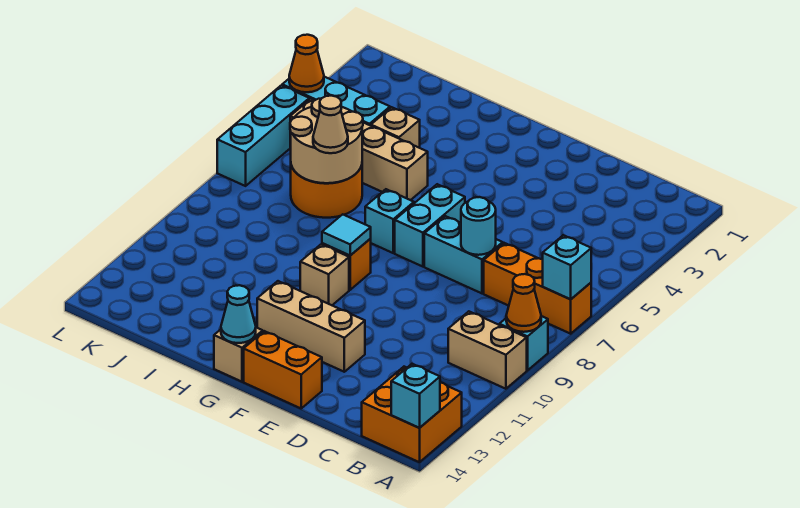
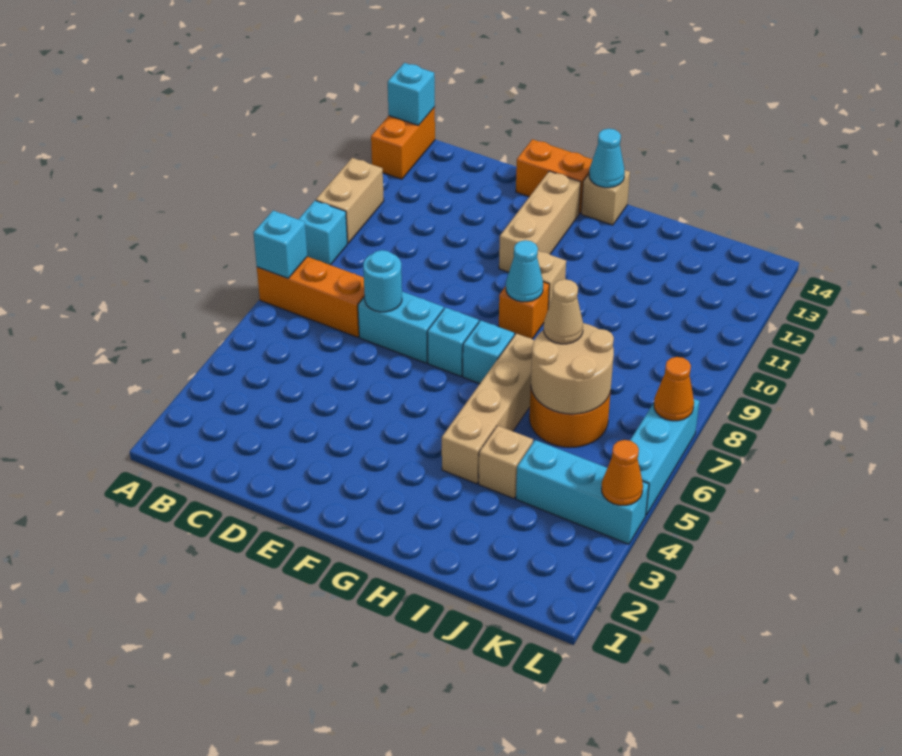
orange 1x1 cone [506,274,541,332] -> orange 1x1 cone moved to [654,357,694,421]
tan 1x2 brick [448,311,527,389] -> tan 1x2 brick turned to [316,158,384,243]
orange 2x2 brick [362,367,462,462] -> orange 1x2 brick [371,107,435,179]
tan 1x3 brick [257,281,365,372] -> tan 1x3 brick turned to [499,171,581,272]
cyan 1x2 brick [395,184,465,267] -> cyan 1x1 brick [427,307,479,376]
cyan 1x1 tile [322,214,371,256] -> cyan 1x1 cone [506,240,543,302]
tan 1x4 brick [290,99,428,200] -> tan 1x4 brick turned to [442,333,534,484]

